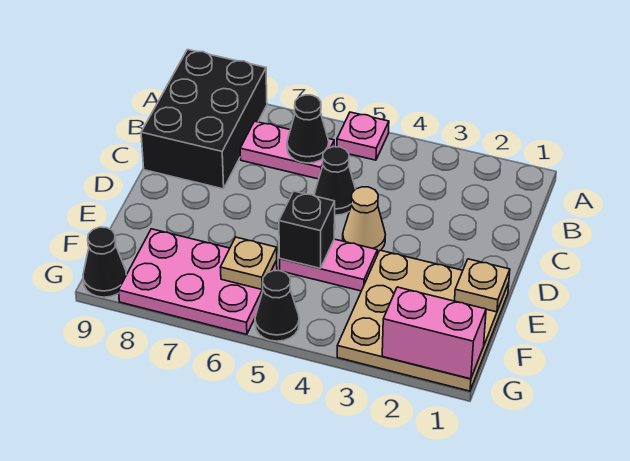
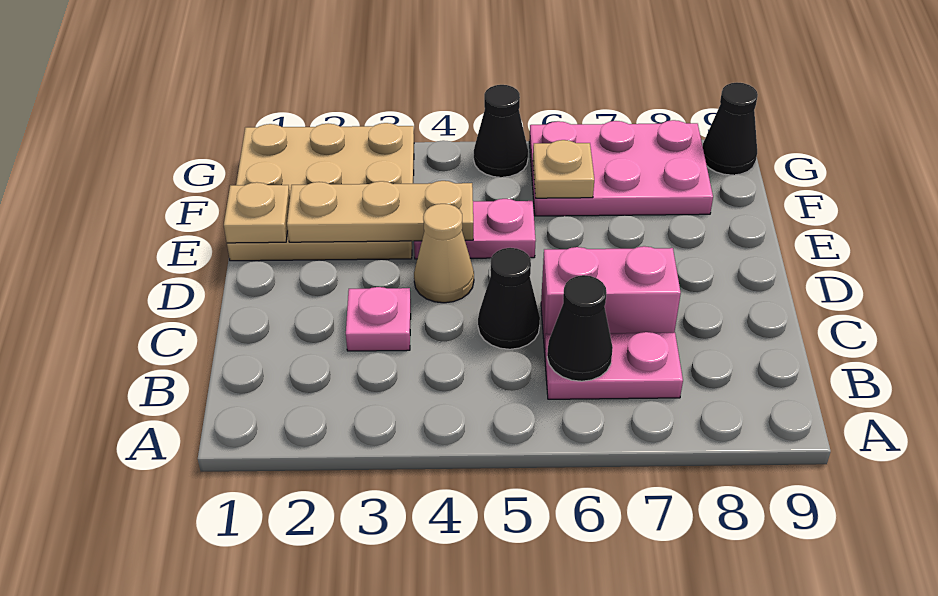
pink 1x1 plate [337,112,389,160] -> pink 1x1 plate moved to [346,287,411,351]
black 2x3 brick [141,50,267,189] -> none
none -> tan 1x3 plate [287,181,473,242]
black 1x1 brick [279,191,335,268] -> none
pink 1x2 brick [382,287,486,379] -> pink 1x2 brick moved to [541,246,681,349]

